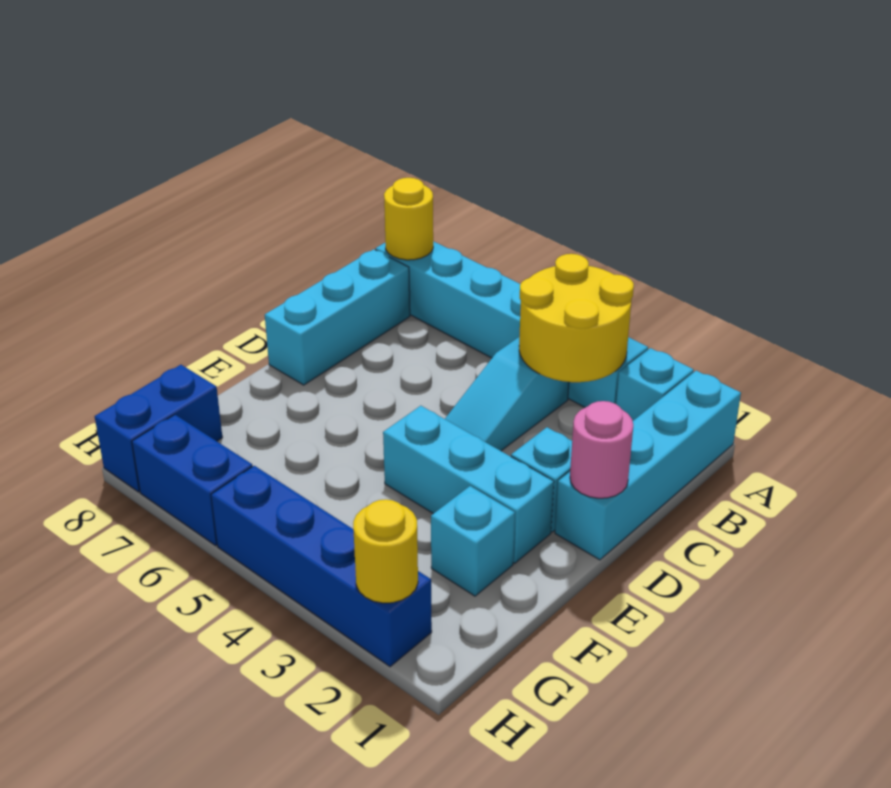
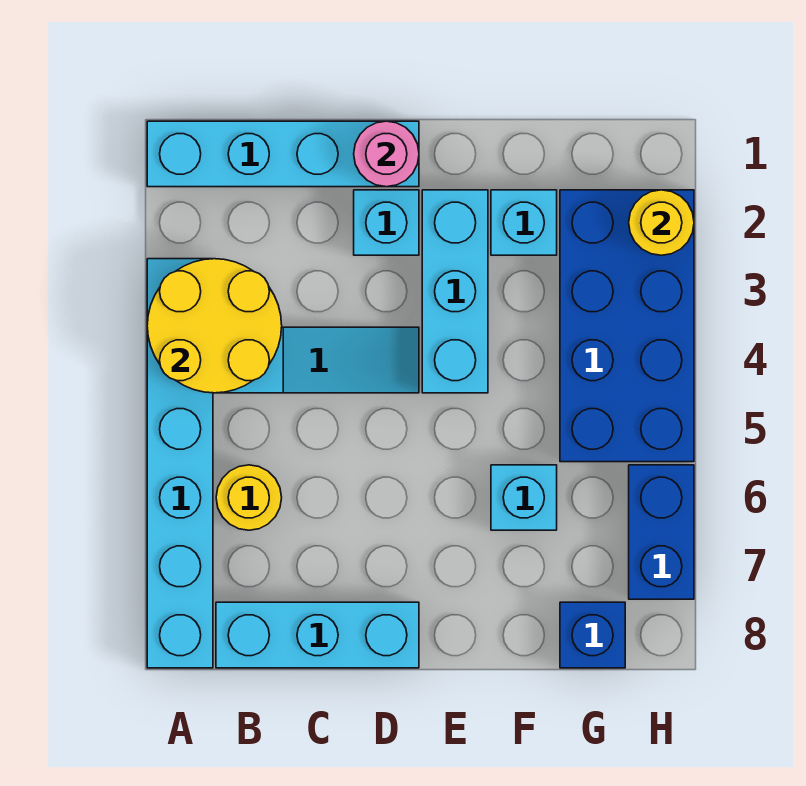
cyan 1x1 brick [616,348,694,421] -> cyan 1x1 brick moved to [491,465,557,530]
yellow 1x1 round brick [384,178,433,260] -> yellow 1x1 round brick moved to [216,465,282,530]
blue 1x2 brick [95,365,222,492] -> blue 1x1 brick [560,602,625,668]
blue 1x4 brick [211,466,432,667] -> blue 2x4 brick [560,190,694,462]

